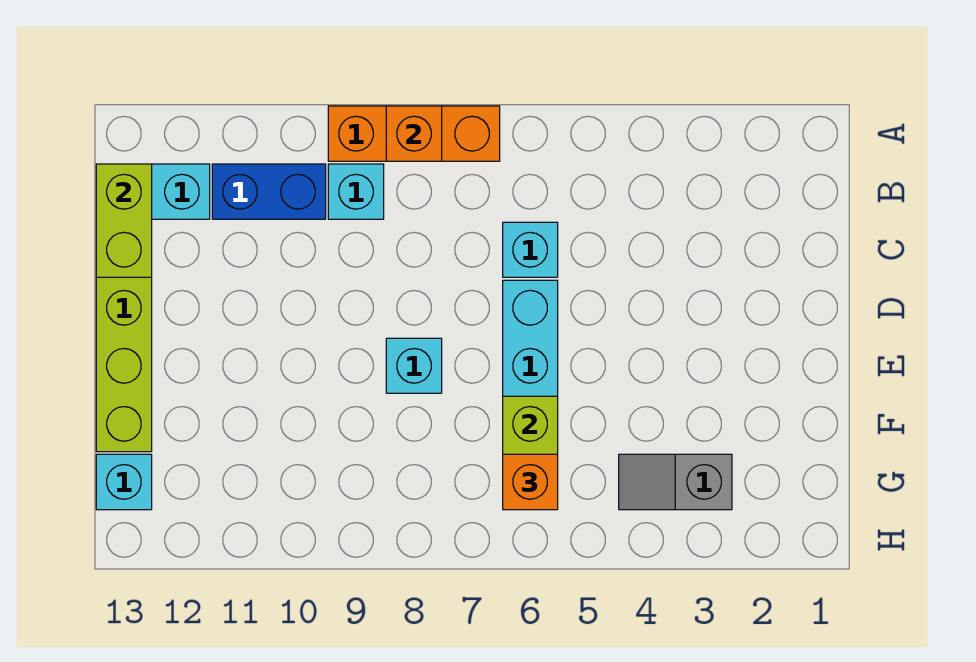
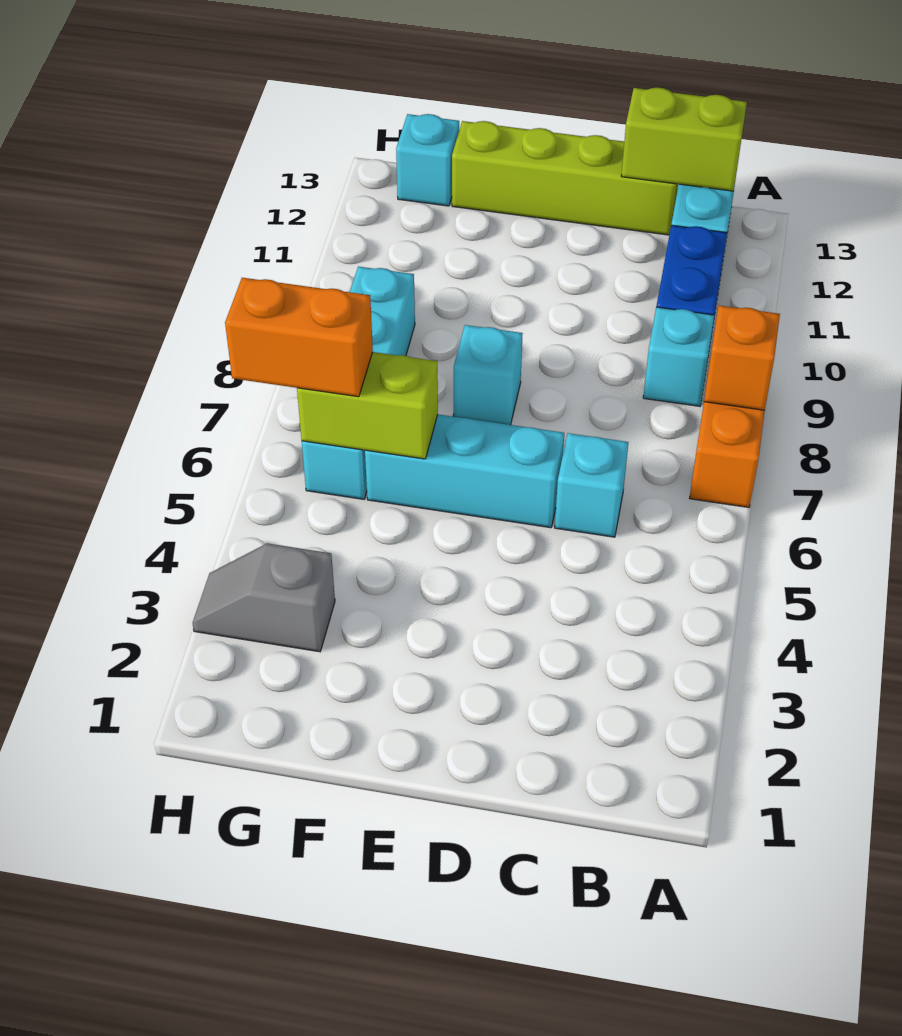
grey 1x2 slope [619,454,732,510] -> grey 1x2 slope turned to [193,543,335,652]
none -> cyan 1x4 brick [302,267,415,499]
orange 1x1 brick [503,454,558,510] -> orange 1x2 brick [225,278,373,397]

